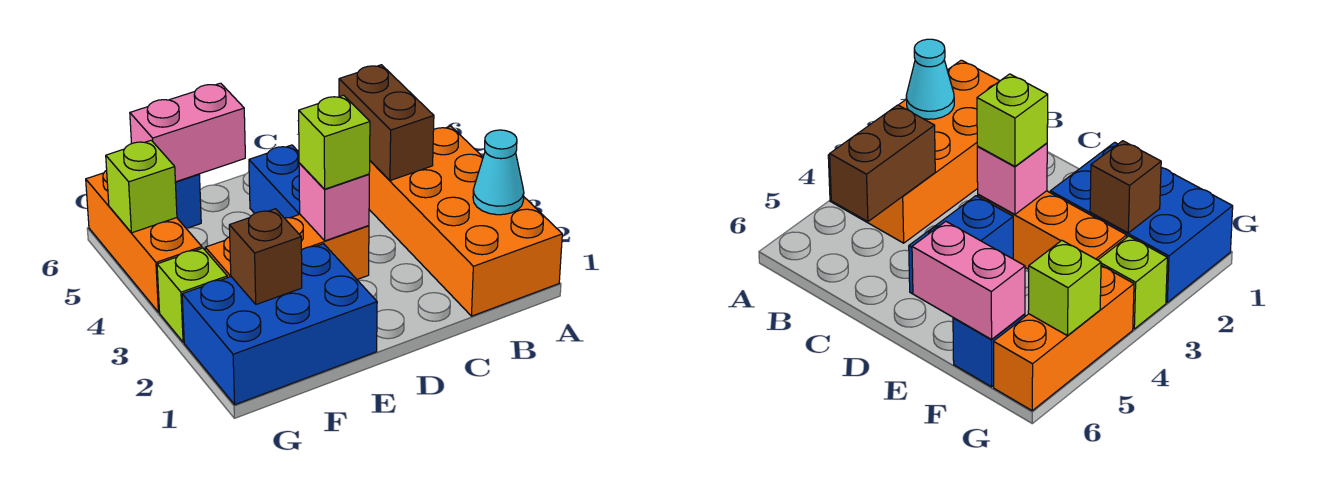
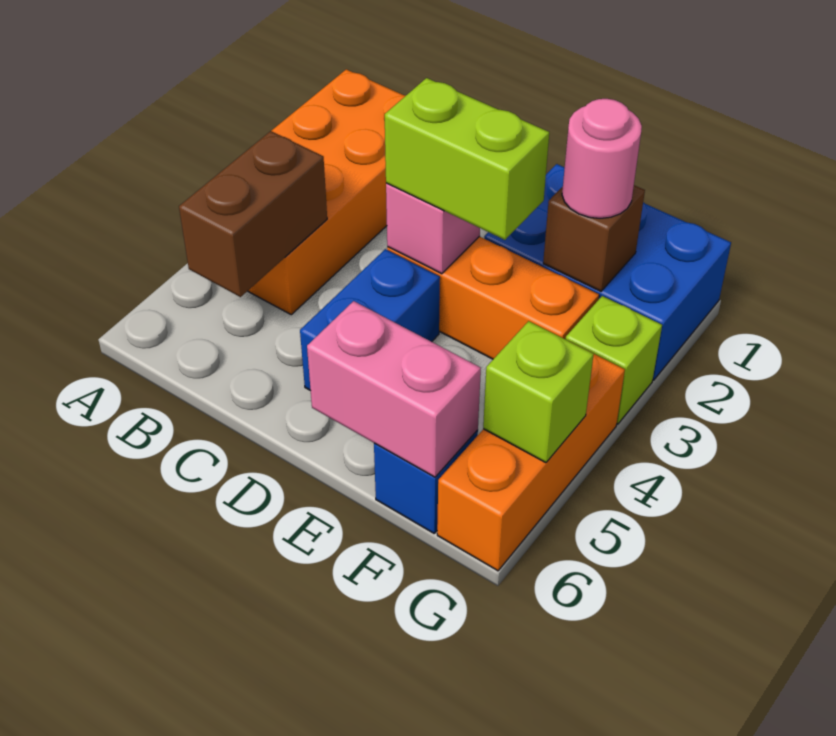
cyan 1x1 cone [473,130,524,215] -> none
lime 1x1 brick [299,95,370,189] -> lime 1x2 brick [385,78,549,240]
none -> pink 1x1 round brick [562,99,642,218]

